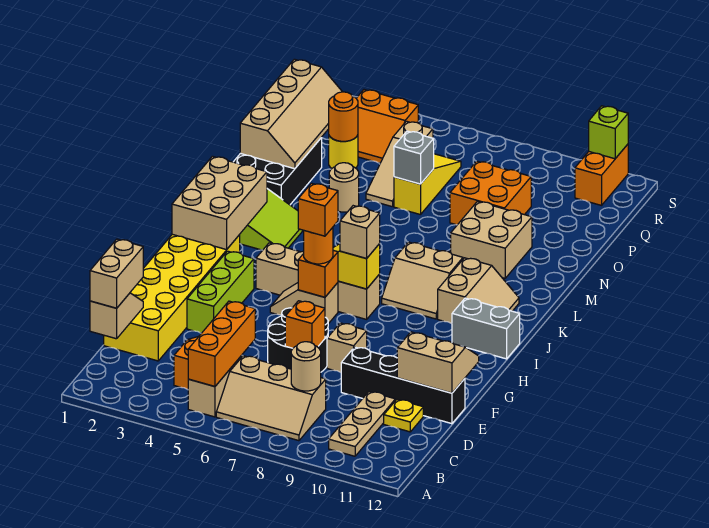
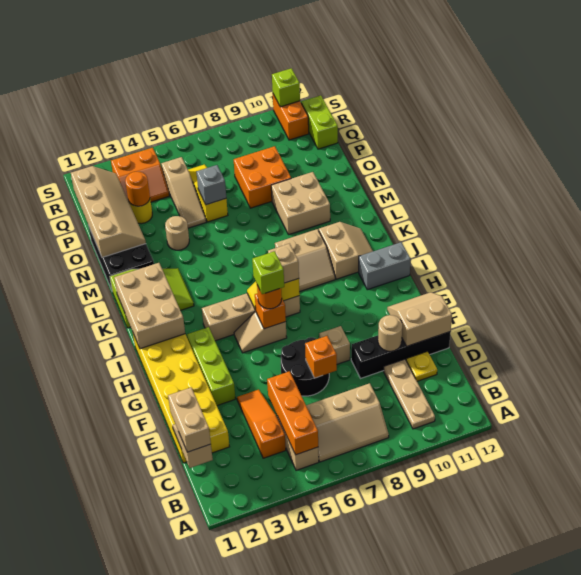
tan 1x1 round brick [291,342,321,391] -> tan 1x1 round brick moved to [378,315,402,351]
orange 1x1 brick [298,183,338,236] -> lime 1x1 brick [252,251,284,294]
none -> lime 1x2 brick [301,96,338,149]

